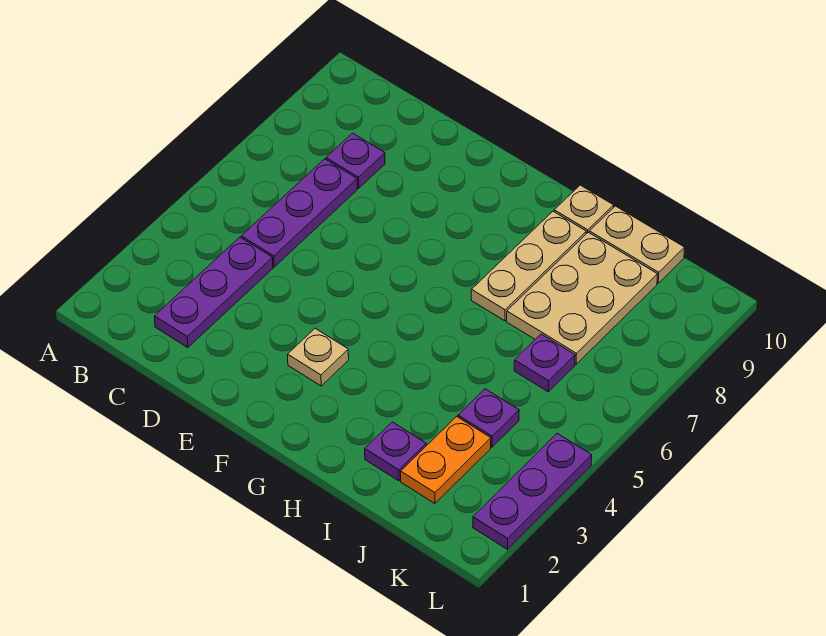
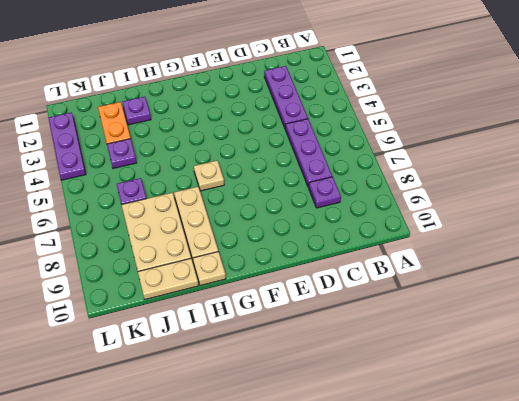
tan 1x1 plate [288,329,349,386] -> tan 1x1 plate moved to [194,161,224,191]

